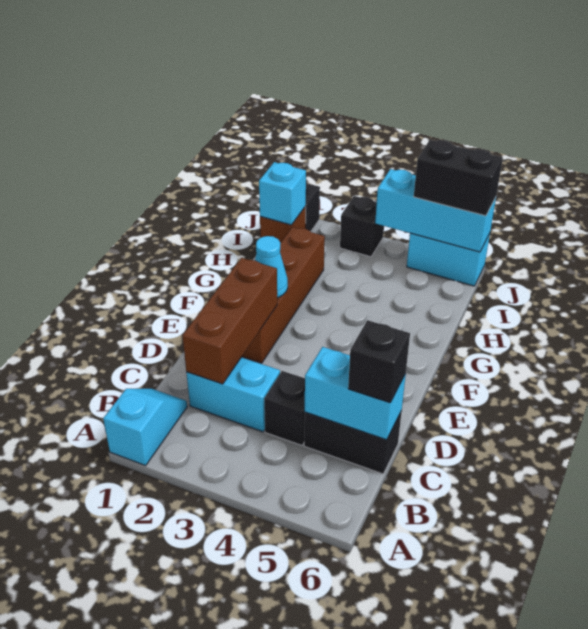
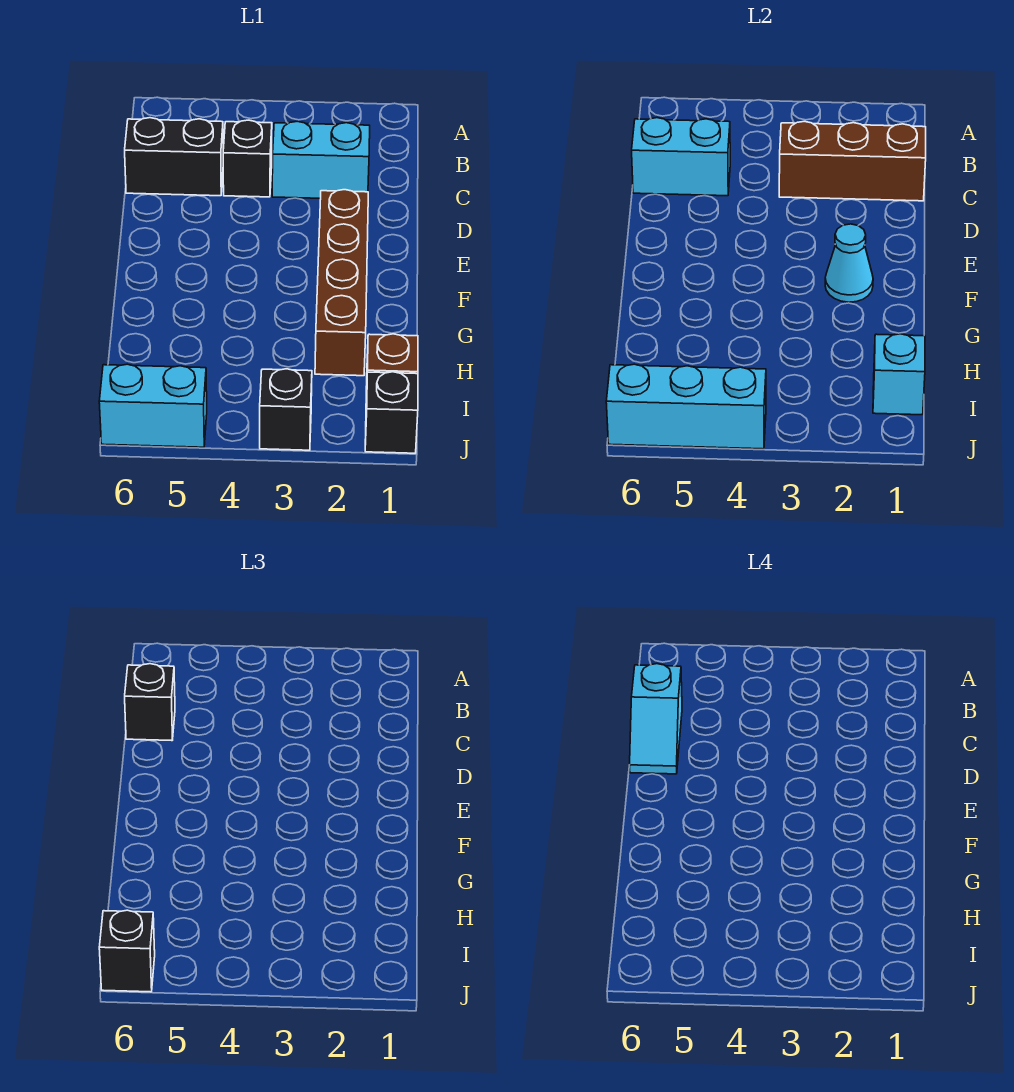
cyan 1x2 slope [103,389,187,466] -> cyan 1x2 slope moved to [630,664,682,774]
brown 1x3 brick [182,258,277,384] -> brown 1x3 brick turned to [779,121,926,201]
black 1x2 brick [414,140,503,216] -> black 1x1 brick [99,910,155,992]

